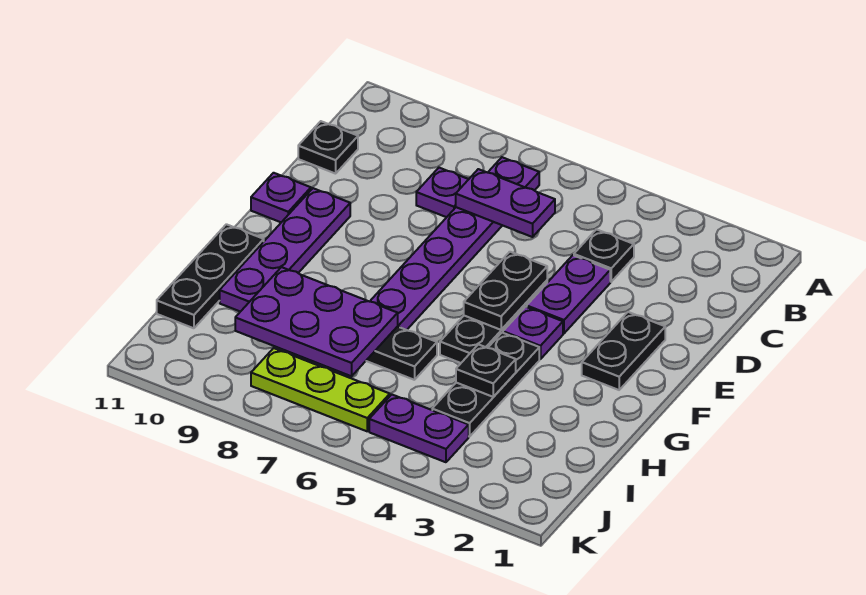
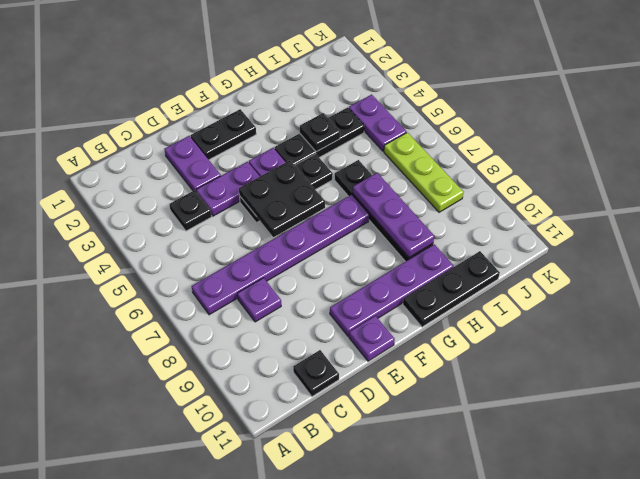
purple 1x2 plate [456,169,555,237] -> purple 1x2 plate moved to [164,136,221,192]
black 1x2 plate [464,252,547,330] -> black 2x2 plate [239,160,325,237]
purple 2x3 plate [235,267,398,376] -> purple 1x3 plate [353,173,434,257]

